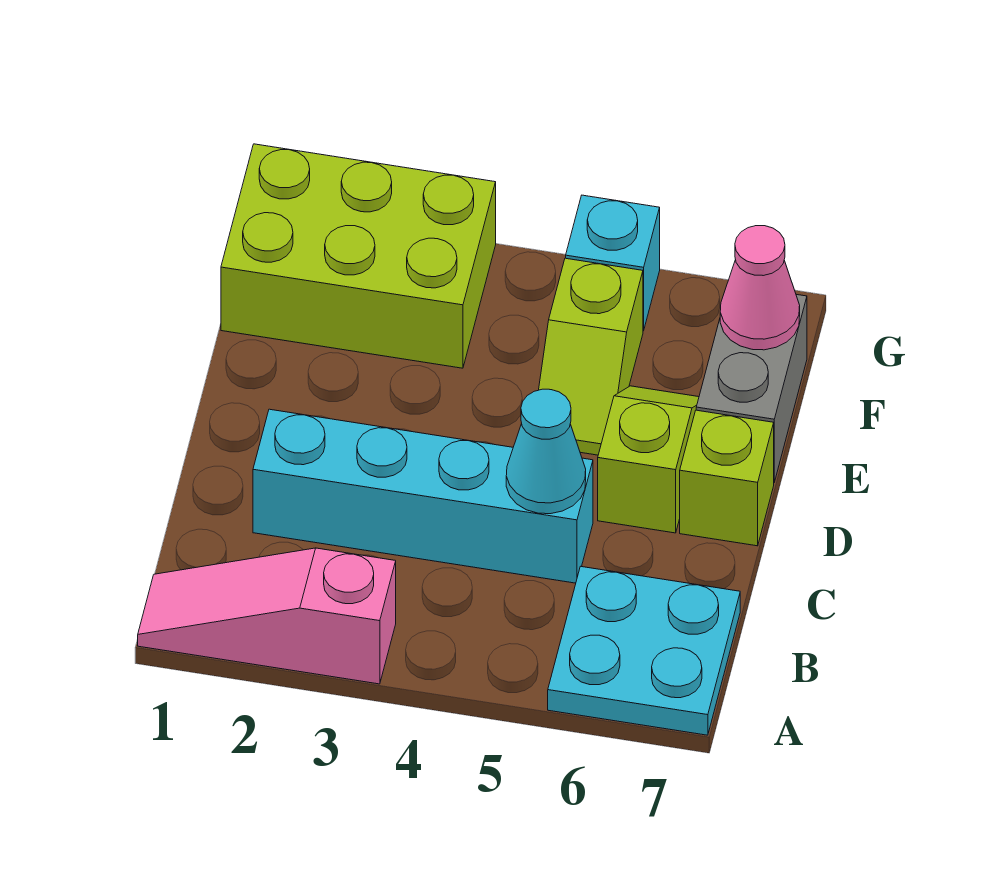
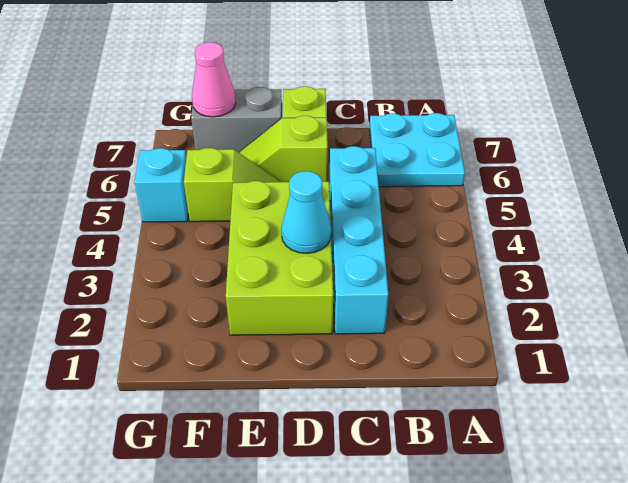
pink 1x3 slope [138,548,396,684] -> none
cyan 1x1 cone [506,389,586,514] -> cyan 1x1 cone moved to [281,171,331,253]
lime 2x3 brick [221,144,496,368] -> lime 2x3 brick moved to [226,181,333,335]

